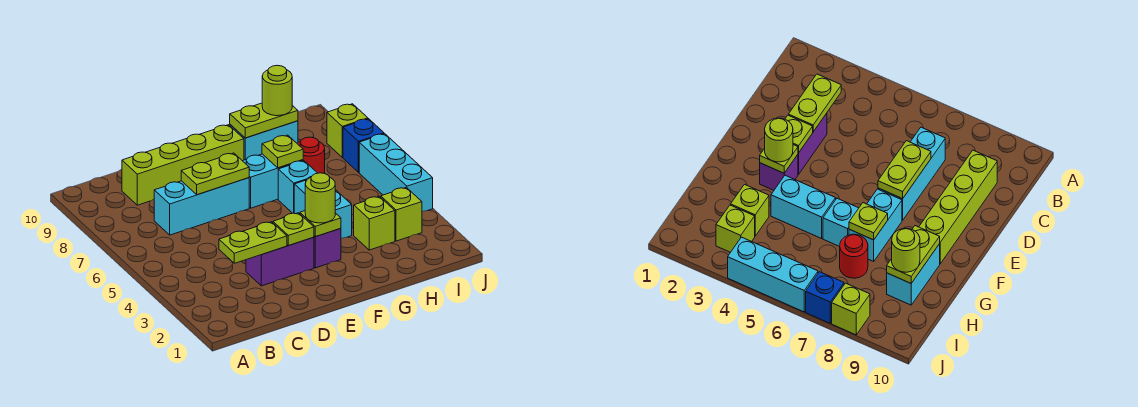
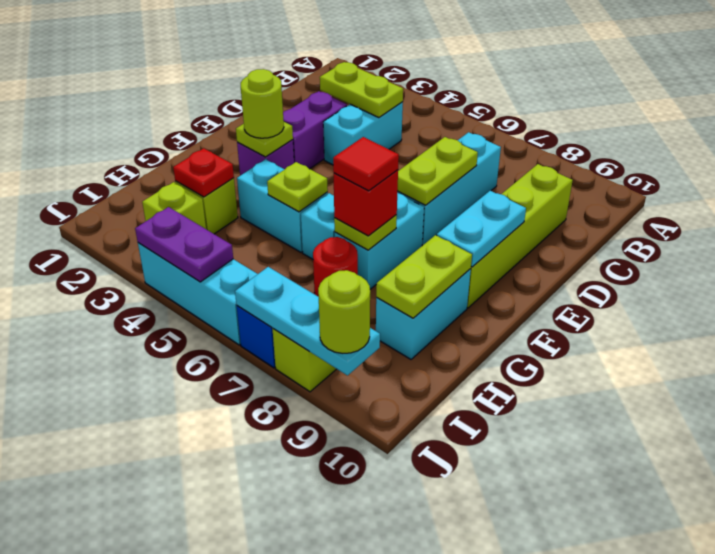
lime 1x2 plate [219,222,287,263] -> lime 1x2 plate turned to [320,62,403,118]
none -> cyan 1x2 brick [323,102,403,165]
lime 1x1 plate [273,213,314,246] -> lime 1x1 plate moved to [267,162,328,212]
none -> cyan 1x2 plate [437,191,526,267]
none -> red 1x1 brick [334,170,398,236]
none -> red 1x1 tile [333,137,399,191]
none -> red 1x1 plate [173,148,234,197]
lime 1x1 round brick [262,65,292,116] -> lime 1x1 round brick moved to [318,270,370,353]
none -> purple 1x2 plate [135,207,233,282]
none -> cyan 1x3 plate [235,267,380,375]

